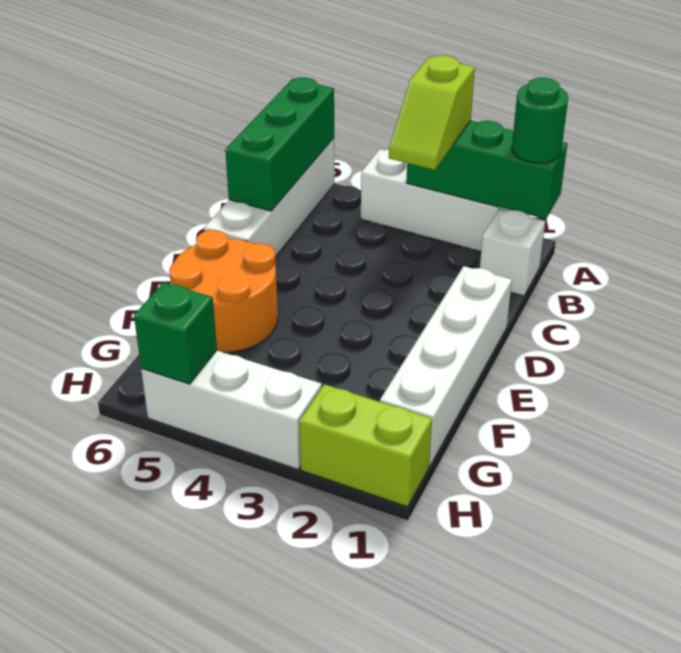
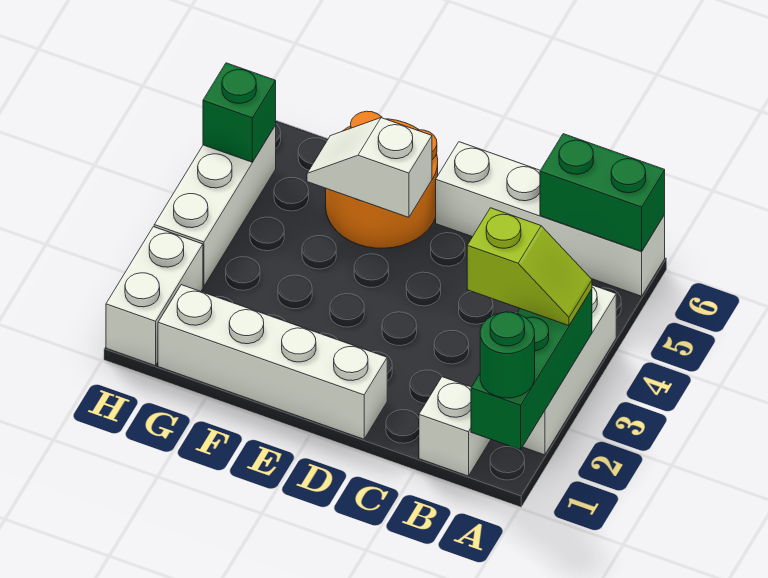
lime 1x2 slope [389,56,475,170] -> lime 1x2 slope turned to [467,208,592,326]
green 1x3 brick [225,78,334,211] -> green 1x2 brick [540,134,665,251]
none -> white 1x2 slope [307,118,432,217]
lime 1x2 brick [299,384,432,507] -> white 1x2 brick [106,227,203,366]

